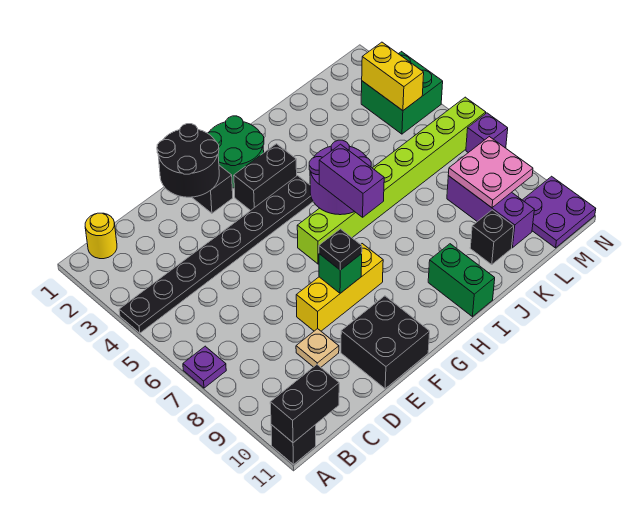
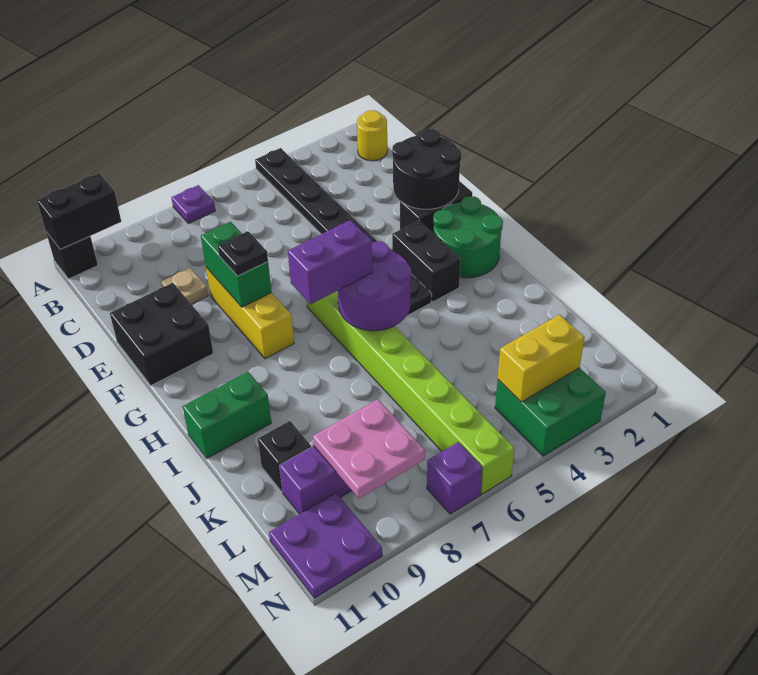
black 1x2 brick [270,365,339,443] -> black 1x2 brick turned to [37,173,121,249]
green 1x1 brick [319,254,362,293] -> green 1x2 brick [201,222,272,307]

